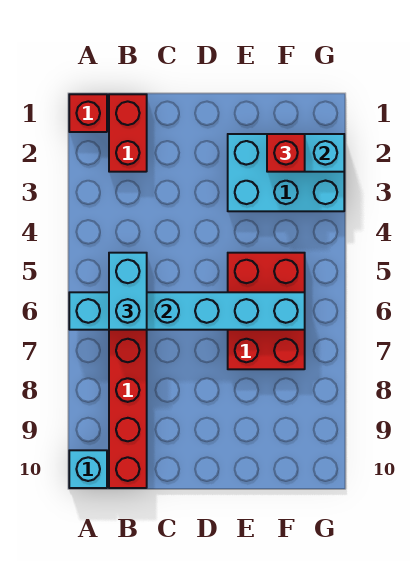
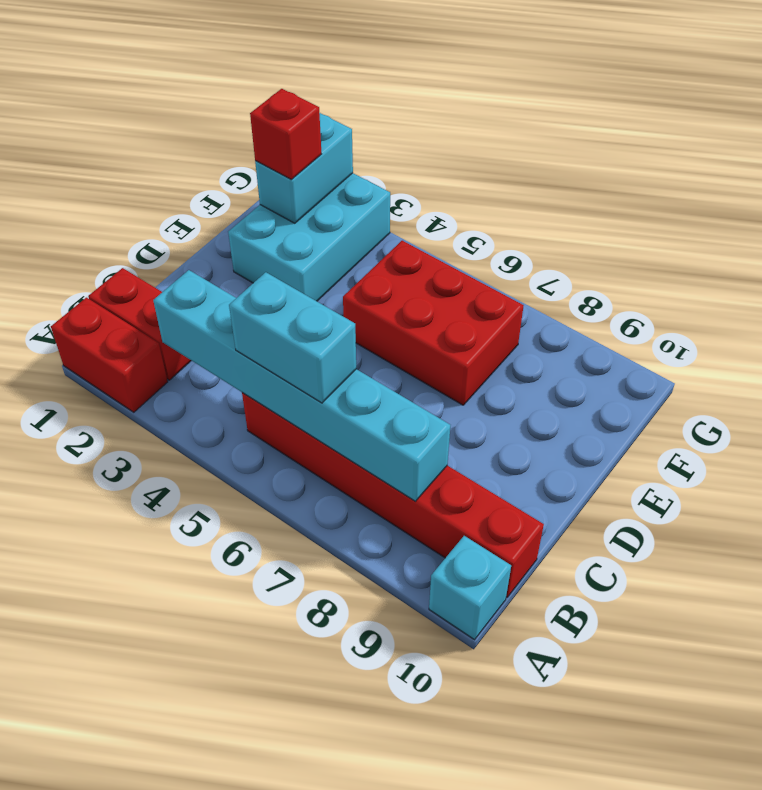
red 1x1 brick [69,94,107,132] -> red 1x2 brick [51,298,168,412]
cyan 1x6 brick [69,292,305,330] -> cyan 1x6 brick turned to [153,270,450,501]

